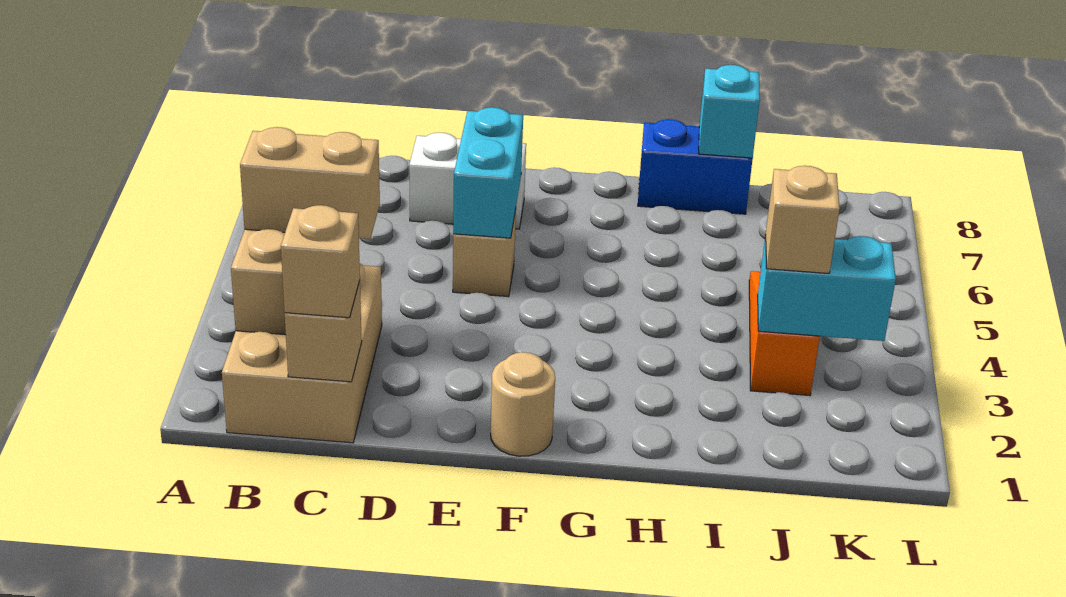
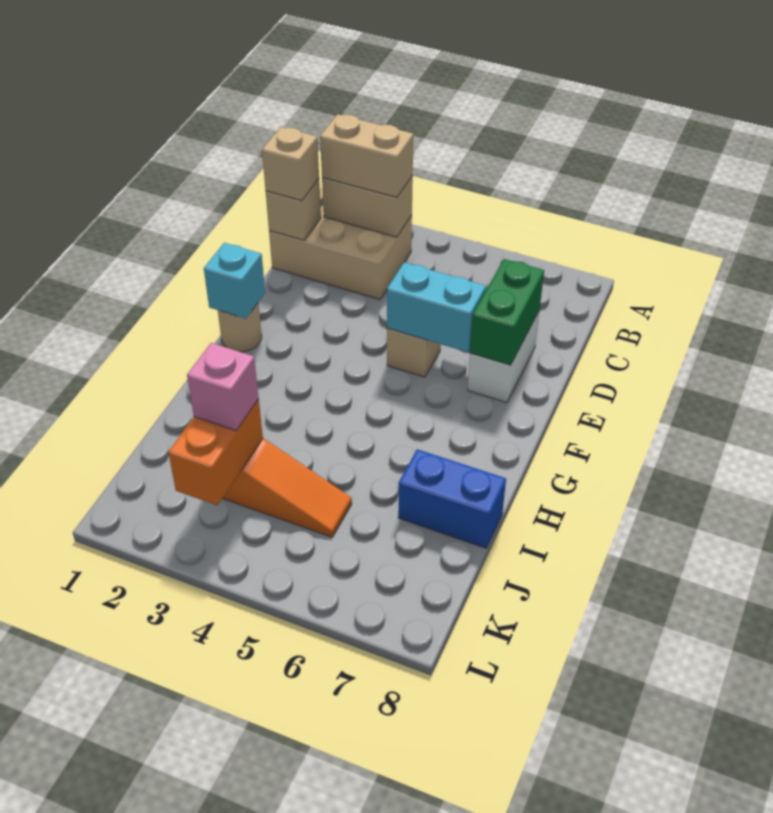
tan 1x2 brick [240,127,380,239] -> tan 1x2 brick turned to [320,114,413,198]
none -> green 1x2 brick [470,259,544,365]
blue 1x2 brick [638,119,753,214] -> blue 1x2 brick turned to [398,449,506,548]
cyan 1x1 brick [699,65,760,158] -> cyan 1x1 brick moved to [204,243,265,319]
cyan 1x2 brick [758,235,896,341] -> orange 1x2 brick [168,399,263,505]
tan 1x1 brick [766,166,840,274] -> pink 1x1 brick [187,343,259,431]

